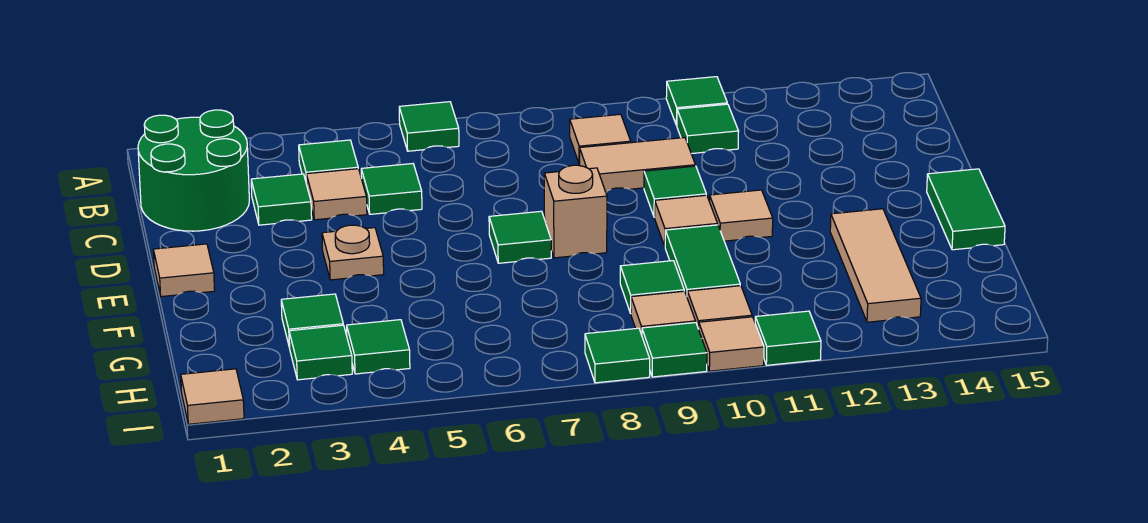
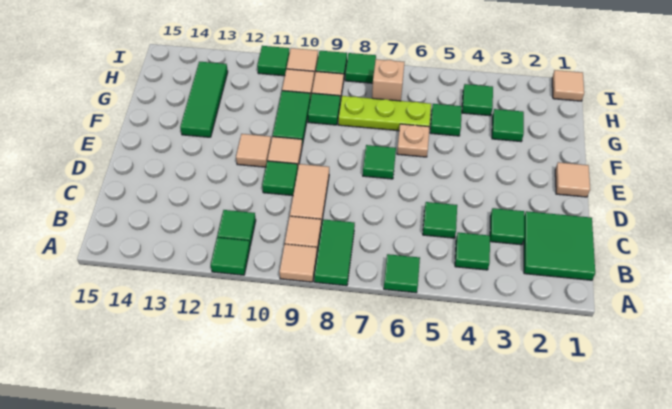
green 2x2 round brick [138,110,249,231] -> green 2x2 tile [524,211,595,280]
tan 1x1 tile [306,169,367,220] -> tan 1x1 tile moved to [280,244,317,282]
tan 1x2 tile [580,138,695,192] -> tan 1x2 tile turned to [290,164,329,225]
tan 1x1 plate [322,225,384,280] -> tan 1x1 plate moved to [397,124,430,157]
tan 1x1 brick [544,165,607,258] -> tan 1x1 brick moved to [372,59,404,101]
green 1x2 tile [927,169,1005,250] -> green 1x2 tile moved to [314,219,355,286]
tan 1x3 tile [830,209,921,322] -> green 1x3 tile [180,62,228,137]
none -> lime 1x3 plate [338,96,431,131]
green 1x1 tile [289,325,352,380] -> green 1x1 tile moved to [430,104,462,136]

